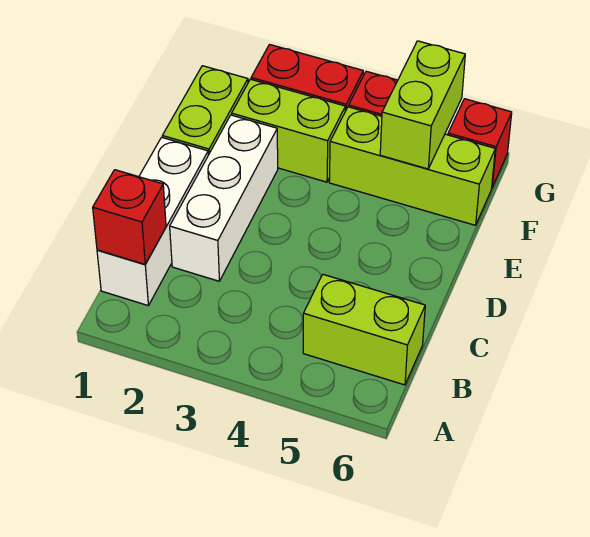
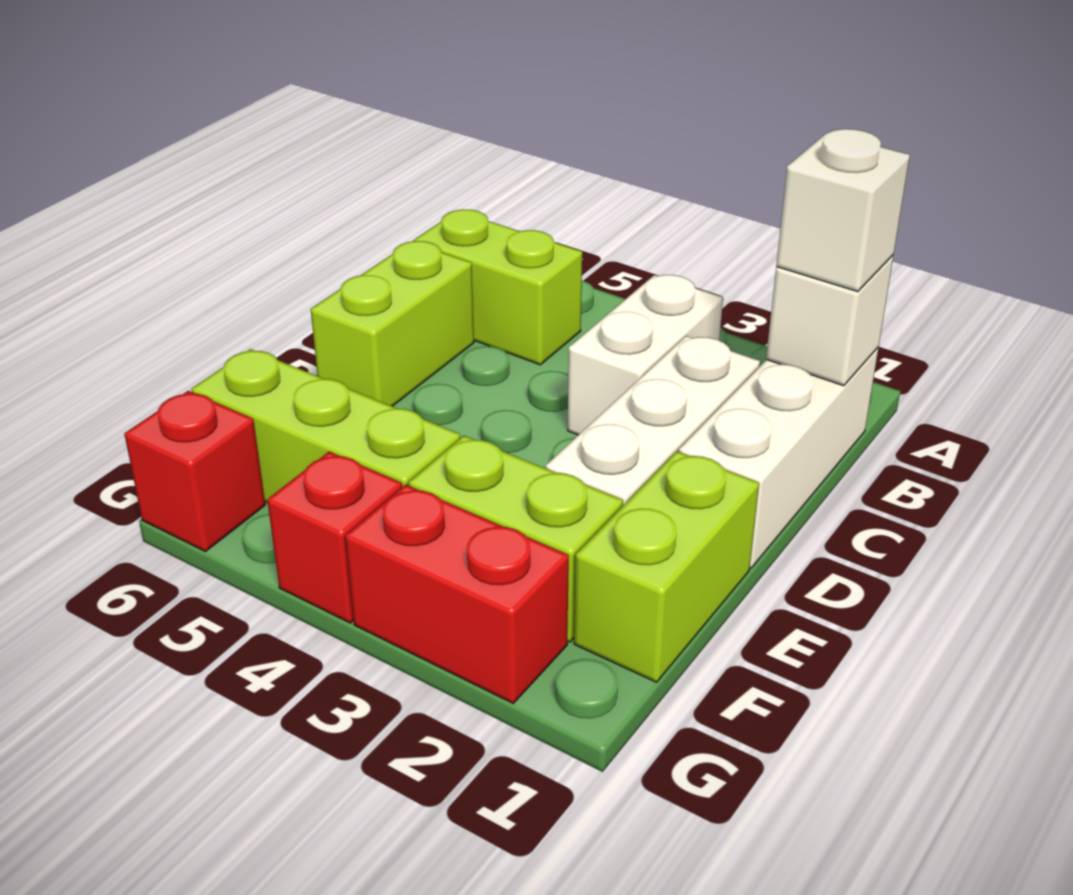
red 1x1 brick [93,170,166,264] -> white 1x1 brick [766,256,893,386]
none -> white 1x1 brick [776,129,910,292]
none -> white 1x2 brick [568,275,723,435]
lime 1x2 brick [380,41,465,169] -> lime 1x2 brick moved to [311,241,474,406]

